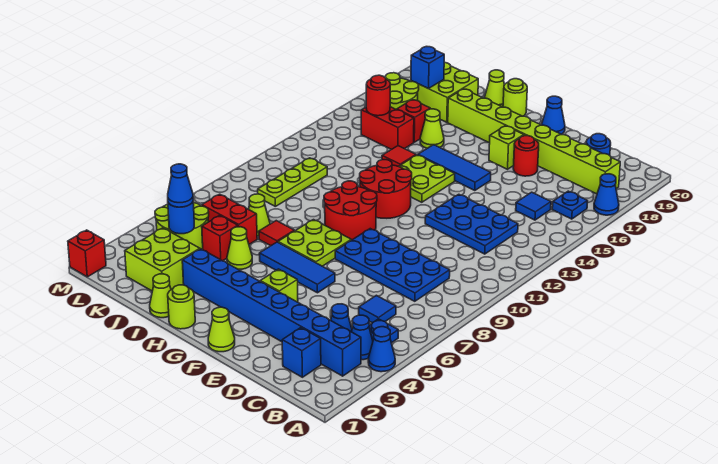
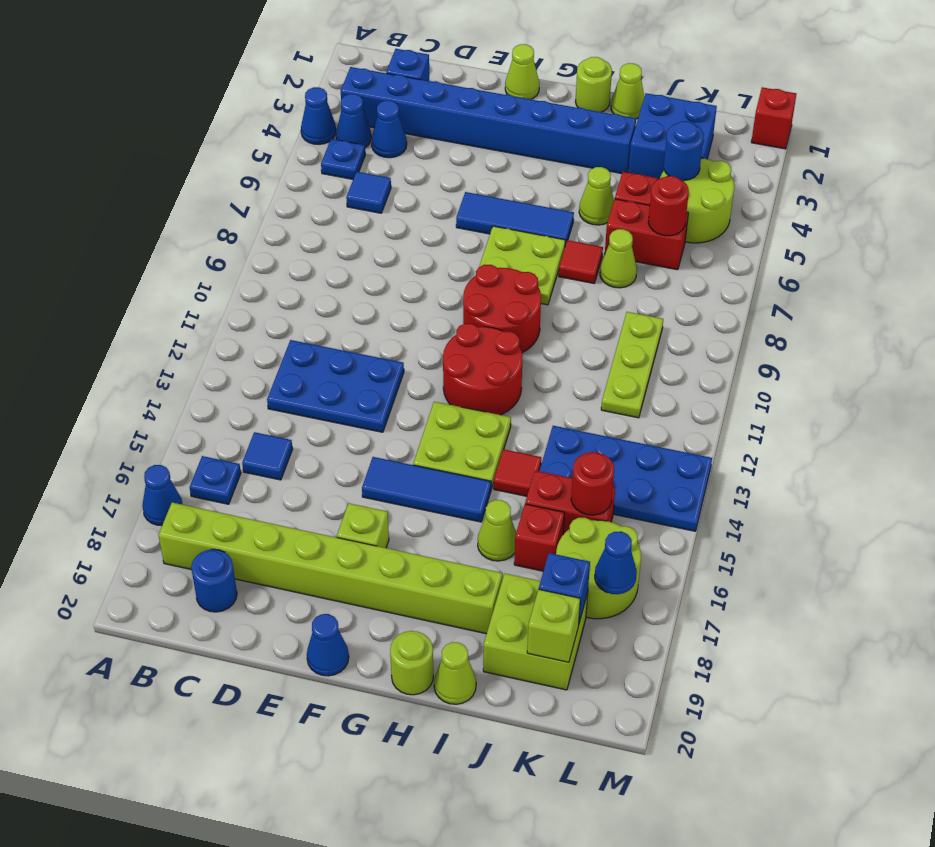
blue 2x4 plate [335,229,450,301] -> blue 2x4 plate moved to [540,426,712,531]
red 1x1 round brick [513,136,539,176] -> red 1x1 round brick moved to [648,176,689,236]
lime 1x1 brick [260,269,298,302] -> lime 1x1 brick moved to [527,589,580,662]
lime 2x2 brick [125,228,200,291] -> blue 2x2 brick [628,93,717,179]
blue 1x1 cone [168,164,193,207] -> blue 1x1 cone moved to [595,531,637,594]

